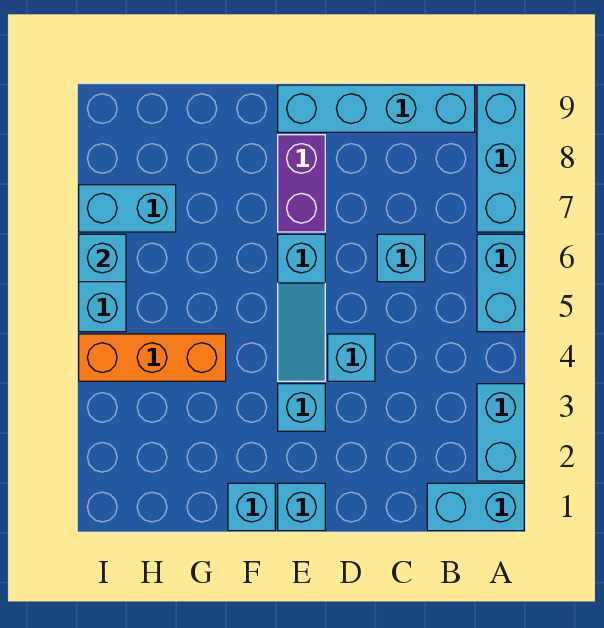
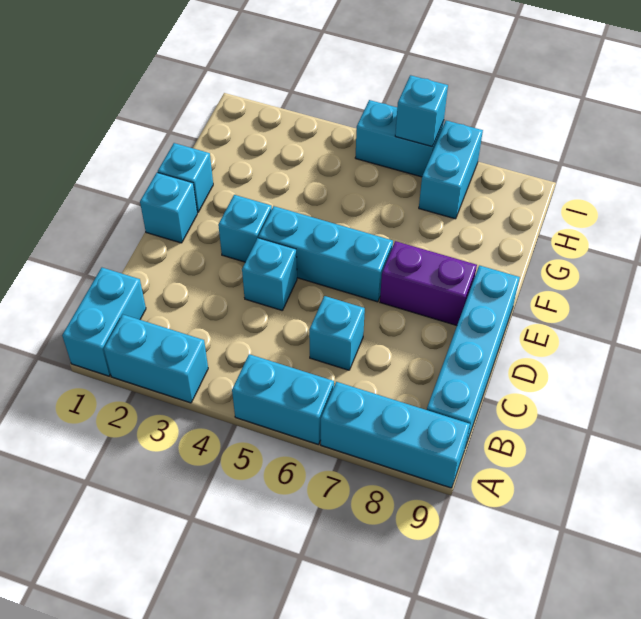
cyan 1x3 slope [278,234,325,381] -> cyan 1x3 brick [258,206,393,302]
orange 1x3 brick [79,334,226,381] -> none

